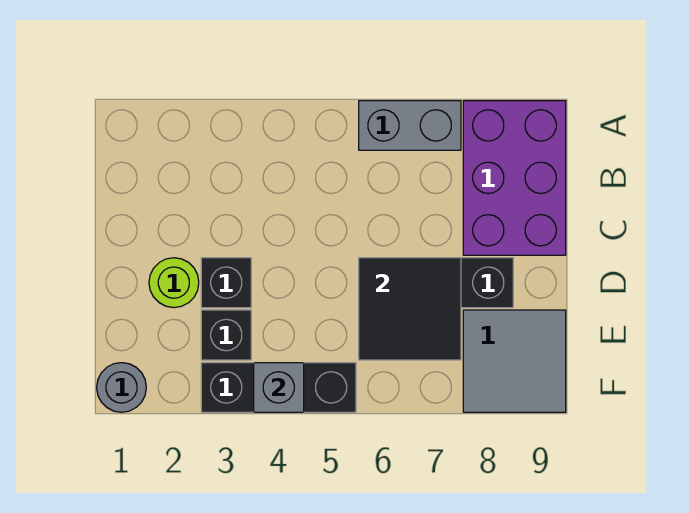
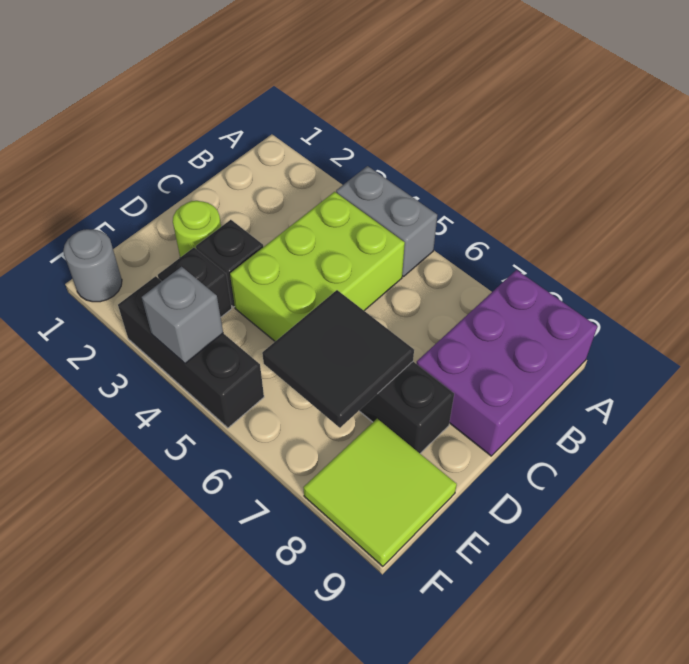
grey 1x2 brick [359,101,461,150] -> grey 1x2 brick moved to [336,166,437,277]
none -> lime 2x3 brick [230,192,405,341]
grey 2x2 tile [463,310,566,412] -> lime 2x2 tile [303,419,457,566]

